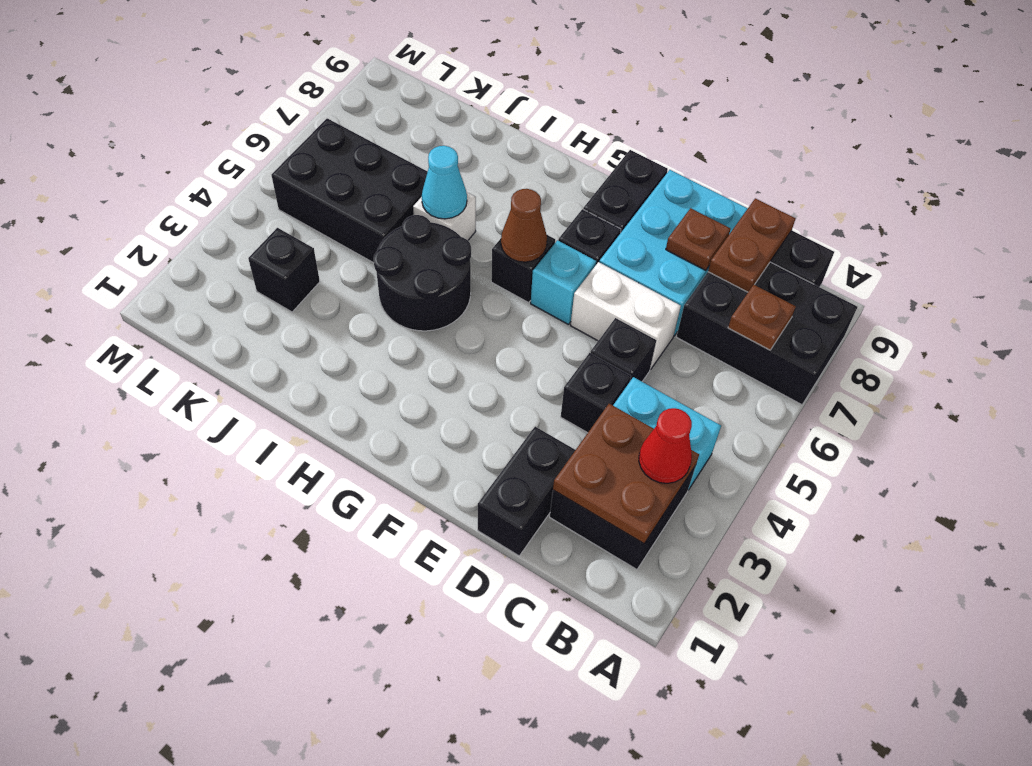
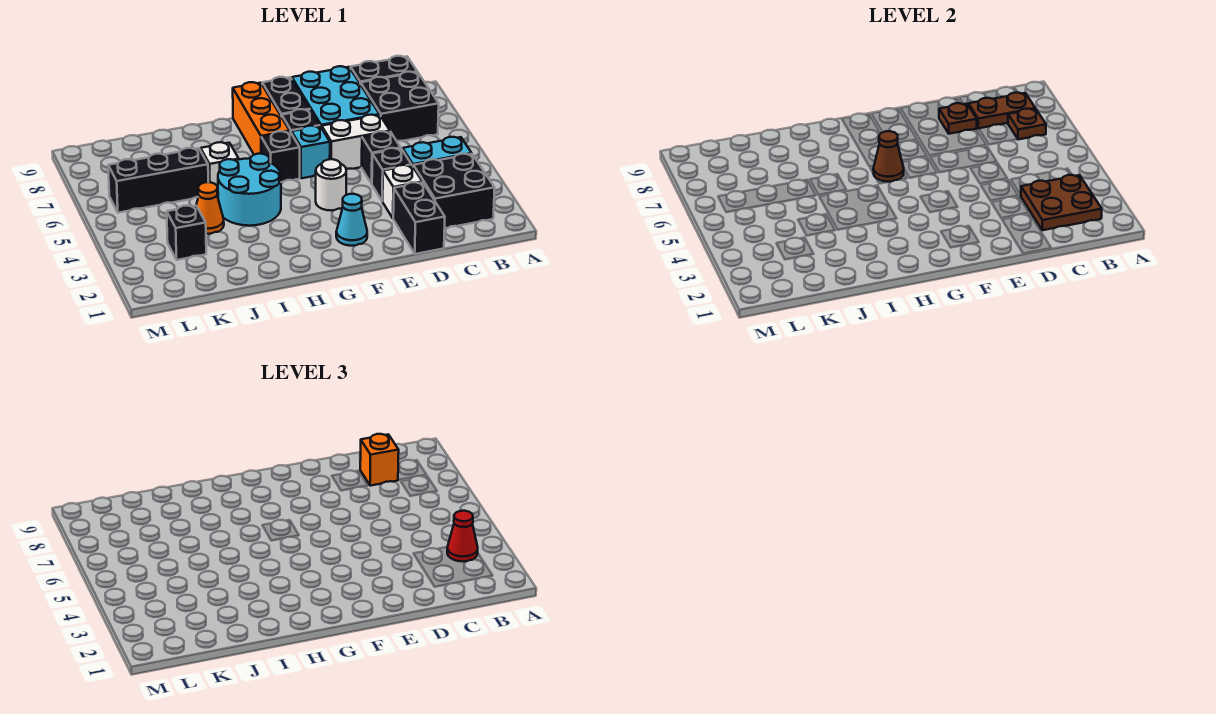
black 2x3 brick [676,262,857,405] -> black 2x2 brick [361,72,439,141]
brown 1x2 plate [708,198,796,292] -> brown 1x2 plate turned to [968,93,1035,129]
none -> orange 1x1 brick [360,434,399,486]
none -> white 1x1 brick [383,165,422,218]
none -> white 1x1 round brick [316,159,346,211]
none -> orange 1x3 brick [233,82,290,155]
black 2x2 round brick [374,215,471,331] -> cyan 2x2 round brick [218,154,281,226]
cyan 1x1 cone [422,146,467,219] -> cyan 1x1 cone moved to [336,194,367,246]
none -> orange 1x1 cone [196,182,224,234]
black 2x3 brick [271,118,428,263] -> black 1x3 brick [108,148,208,213]

